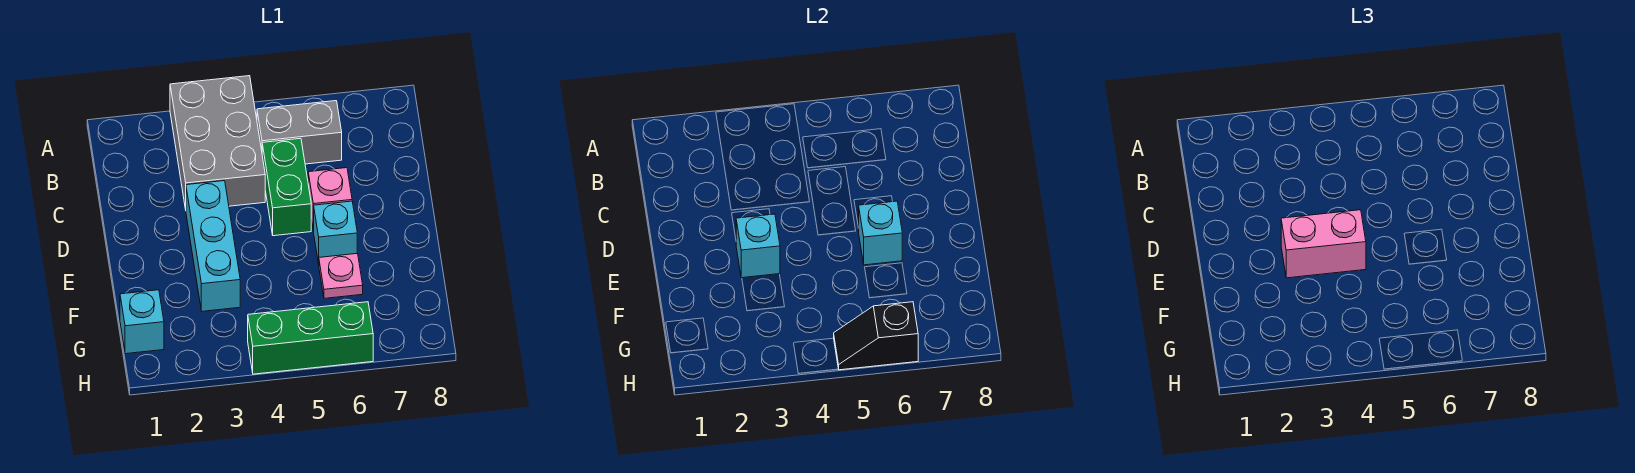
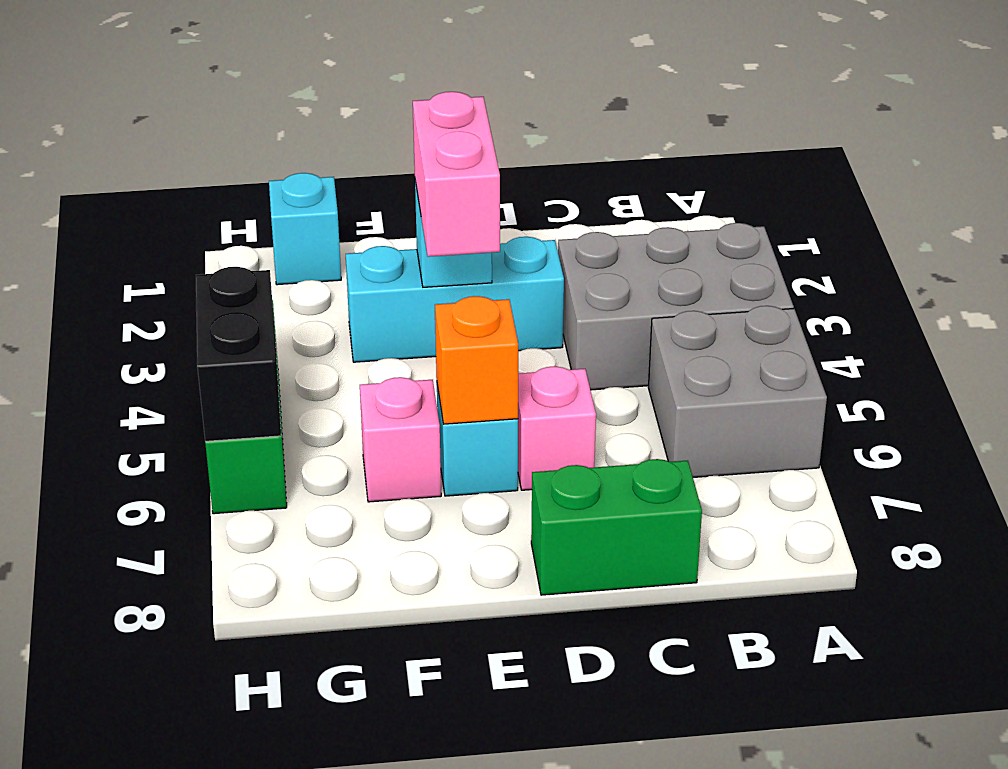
grey 1x2 brick [257,101,342,164] -> grey 2x2 brick [648,306,827,477]
green 1x2 brick [262,138,311,236] -> green 1x2 brick moved to [531,459,702,595]
cyan 1x1 brick [859,201,902,265] -> orange 1x1 brick [435,296,518,424]
pink 1x1 plate [319,253,363,298] -> pink 1x1 brick [360,377,441,502]
black 1x2 slope [834,302,918,370] -> black 1x2 brick [196,267,281,441]

